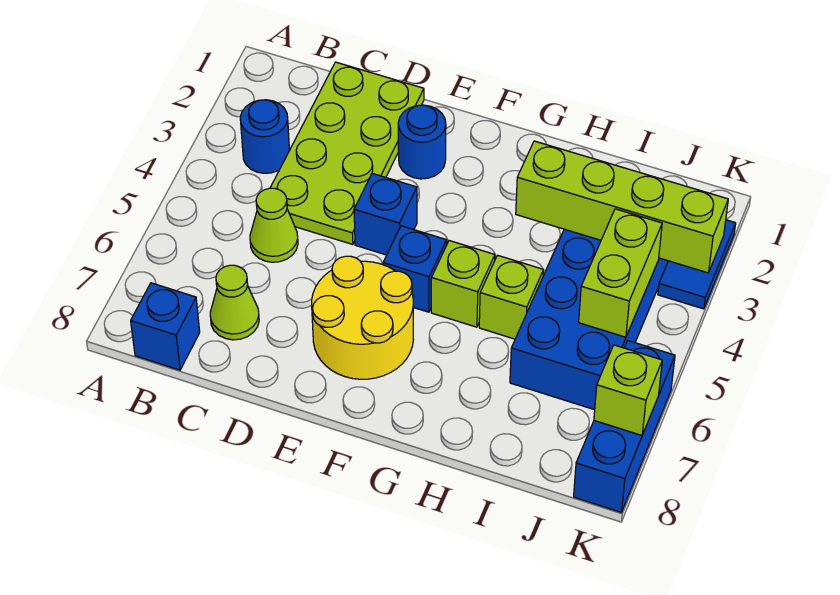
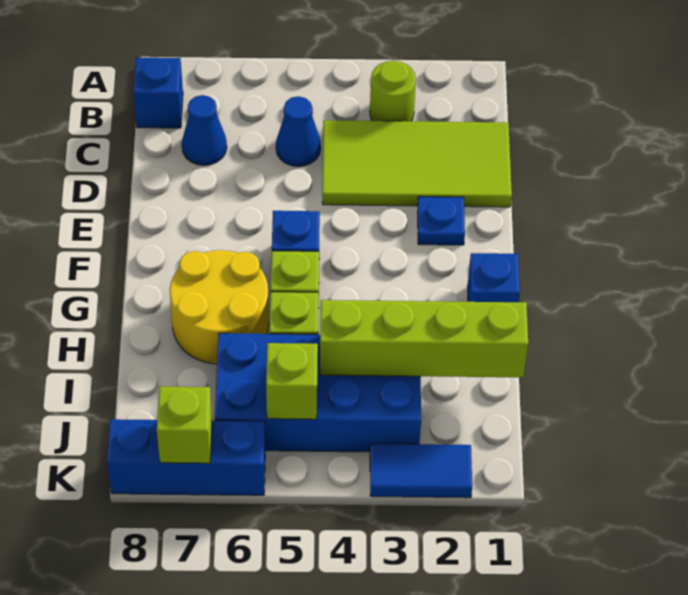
blue 1x1 round brick [240,100,289,173] -> lime 1x1 round brick [370,61,416,121]
lime 2x4 plate [270,62,424,245] -> lime 2x4 tile [322,120,512,207]
lime 1x1 cone [250,188,298,262] -> blue 1x1 cone [276,96,321,166]
lime 1x1 cone [210,265,259,340] -> blue 1x1 cone [182,95,227,165]
blue 1x1 round brick [398,105,446,179] -> blue 1x1 plate [418,197,465,245]
blue 1x1 brick [354,173,417,255] -> blue 1x1 brick moved to [467,253,520,302]
yellow 2x2 round brick [312,256,413,379] -> yellow 2x2 round brick moved to [170,250,269,364]
lime 1x4 brick [516,141,728,273] -> lime 1x4 brick turned to [320,300,528,377]
lime 1x2 brick [579,209,662,337] -> lime 1x1 brick [266,343,318,419]

